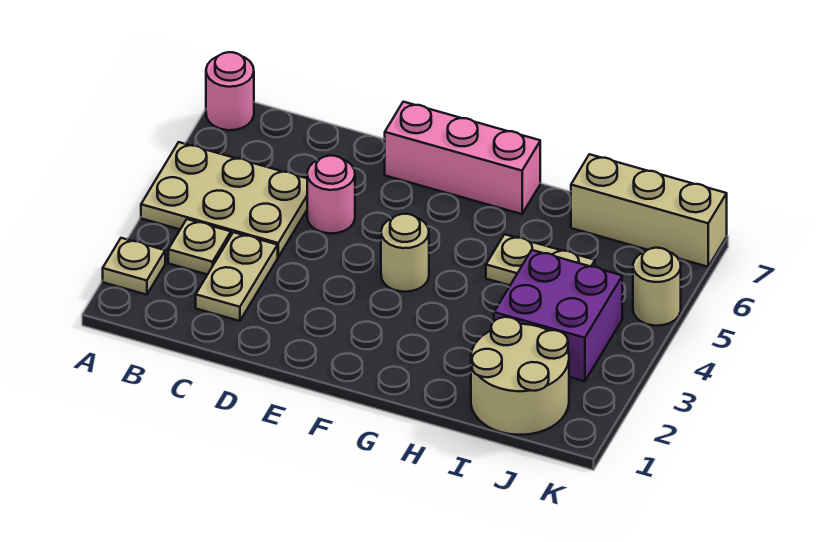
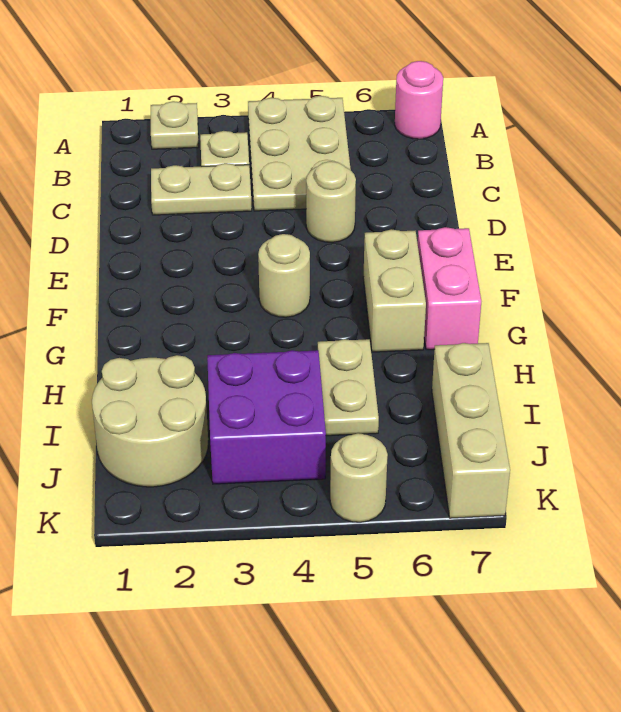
pink 1x1 round brick [307,156,355,234] -> tan 1x1 round brick [306,161,356,242]
pink 1x3 brick [385,102,540,214] -> pink 1x2 brick [418,227,481,350]
none -> tan 1x2 brick [363,229,426,352]

